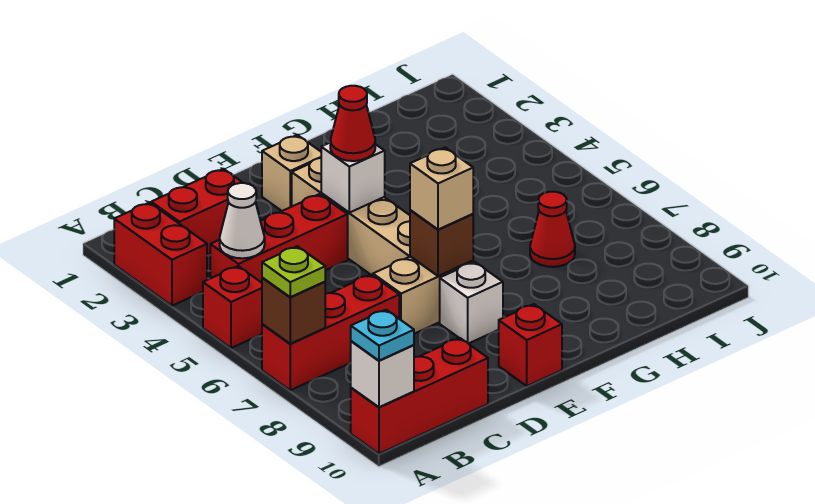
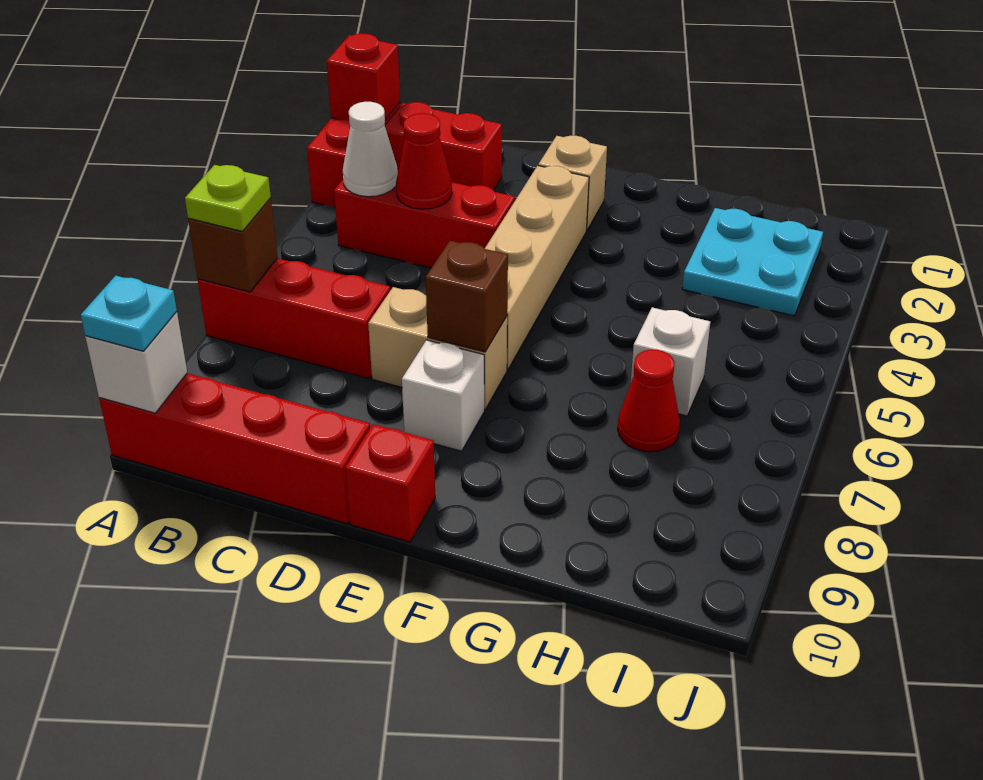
red 1x1 brick [203,266,262,348] -> red 1x1 brick moved to [327,33,400,120]
red 1x3 brick [351,338,488,454] -> red 1x4 brick [99,373,370,524]
white 1x1 brick [321,143,385,213] -> white 1x1 brick moved to [631,307,710,416]
red 1x1 cone [330,86,375,161] -> red 1x1 cone moved to [396,113,452,209]
tan 1x1 brick [410,148,473,230] -> none
none -> cyan 2x2 plate [682,208,823,316]

